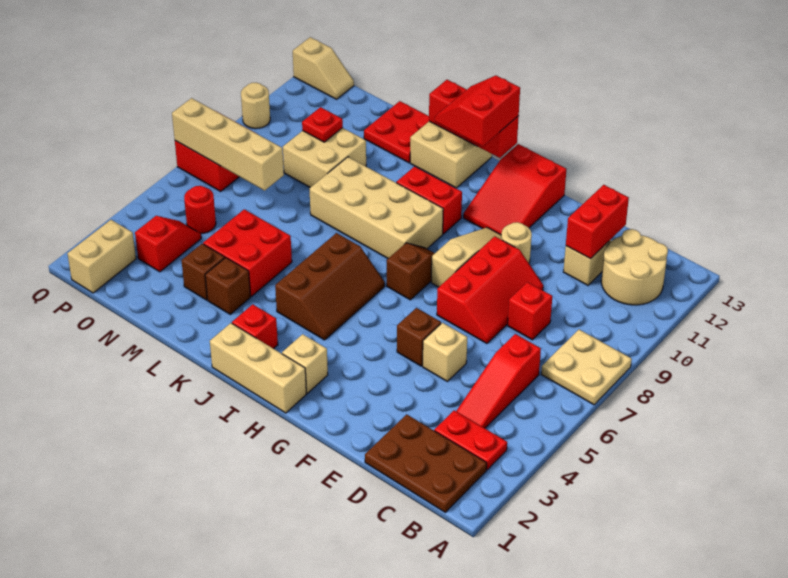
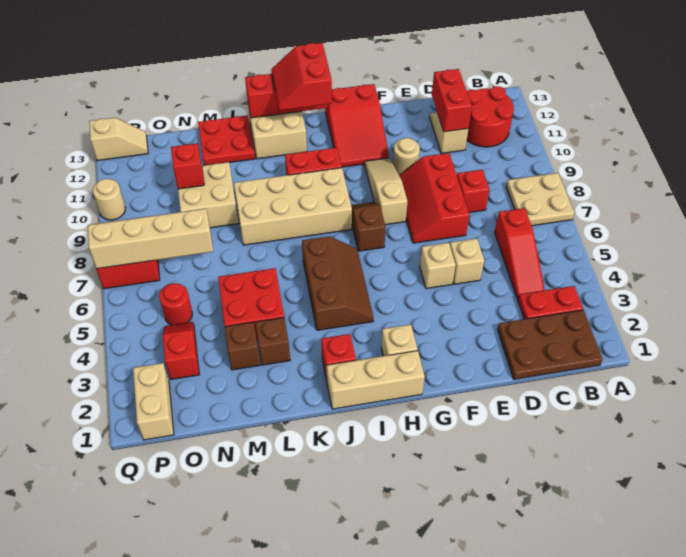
tan 2x2 round brick [601,229,668,305] -> red 2x2 round brick [467,86,514,147]
red 2x3 slope [437,236,543,343] -> red 2x3 slope turned to [399,153,469,243]
brown 1x1 brick [397,308,441,366] -> tan 1x1 brick [420,243,456,289]
red 1x1 plate [302,107,343,142] -> red 1x1 brick [171,143,204,189]

